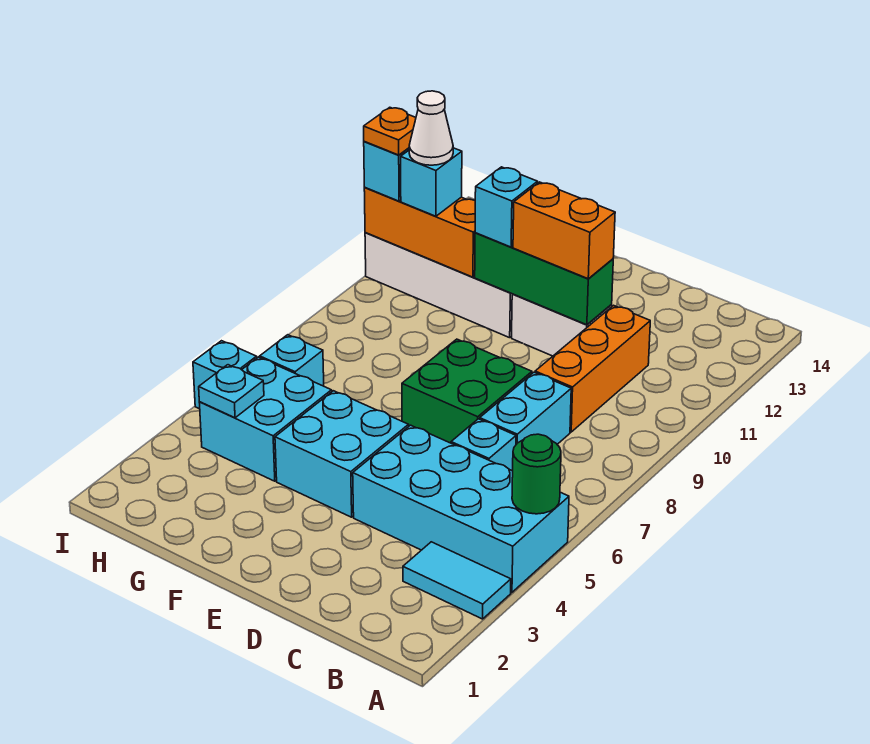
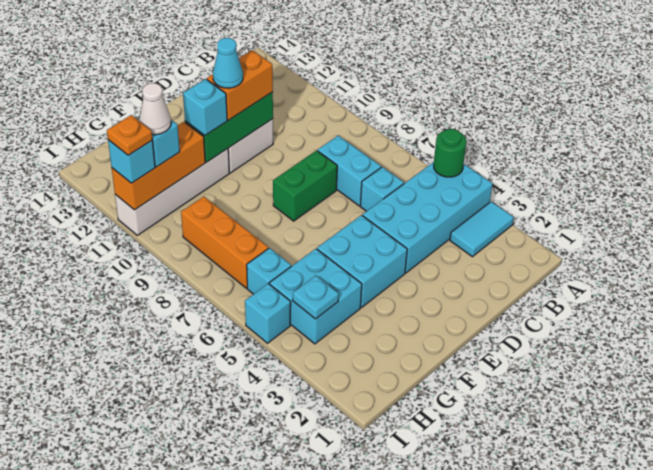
orange 1x3 brick [535,305,650,432] -> orange 1x3 brick moved to [181,196,269,288]
green 2x2 brick [402,339,532,443] -> green 1x2 brick [273,150,337,221]
none -> cyan 1x1 cone [213,38,243,88]

